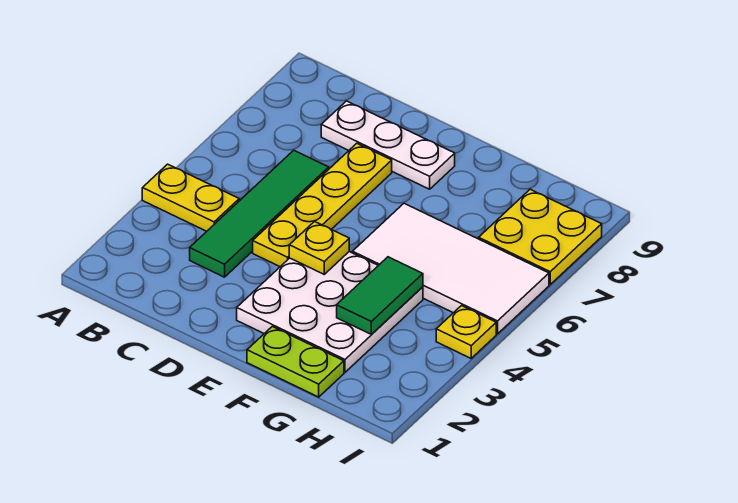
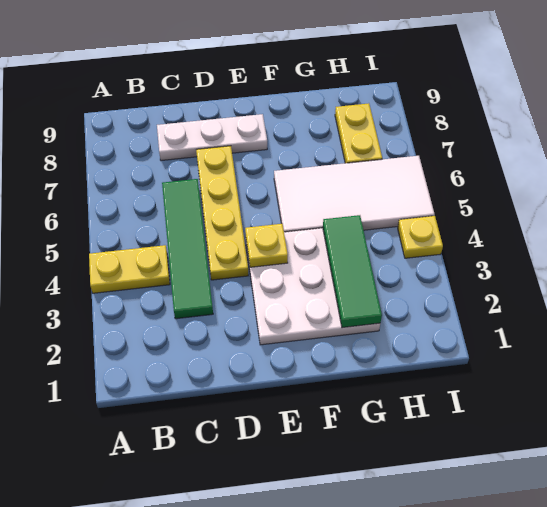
lime 1x2 plate [247,327,344,397] -> none
green 1x2 tile [337,257,423,334] -> green 1x3 tile [323,215,382,328]
yellow 2x2 plate [479,189,602,284] -> yellow 1x2 plate [335,103,382,163]

